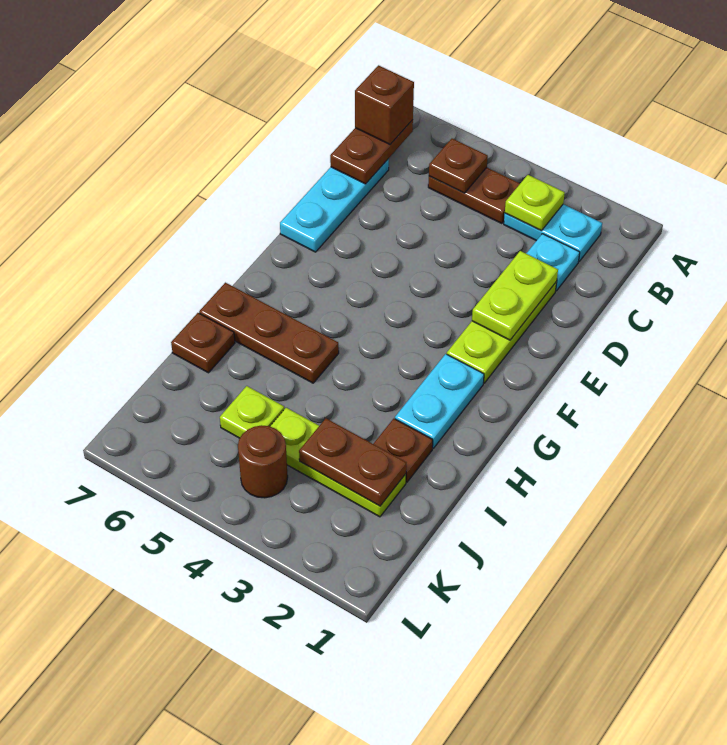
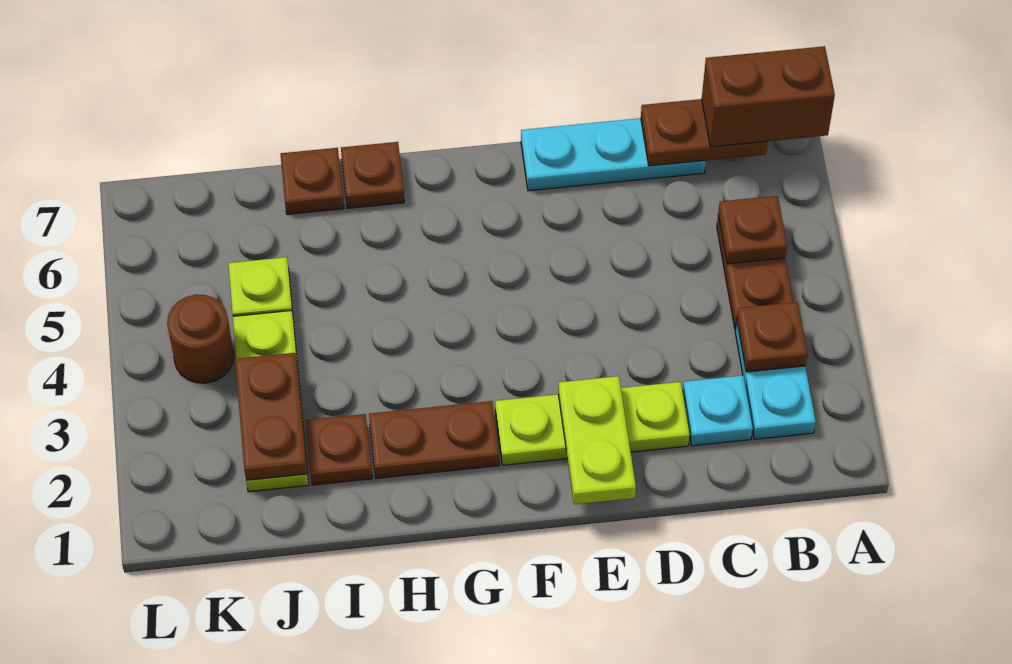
lime 1x1 plate [505,175,565,231] -> brown 1x1 plate [737,302,808,372]
brown 1x1 brick [355,65,414,144] -> brown 1x2 brick [702,46,835,147]
lime 1x2 plate [472,251,558,340] -> lime 1x2 plate turned to [558,376,636,505]
cyan 1x2 plate [395,354,484,448] -> brown 1x2 plate [369,401,499,478]
brown 1x3 plate [199,283,339,383] -> brown 1x1 plate [341,142,404,208]

